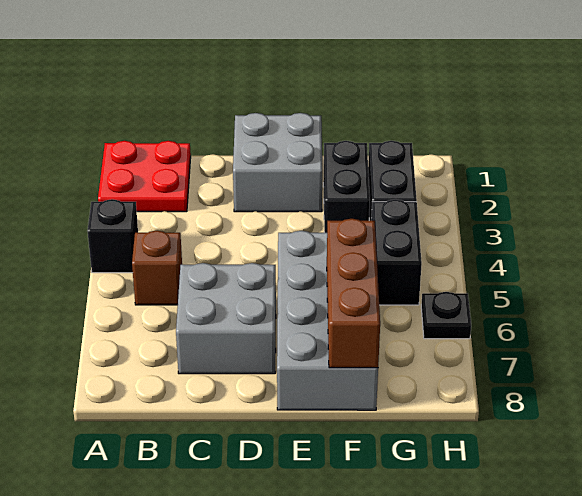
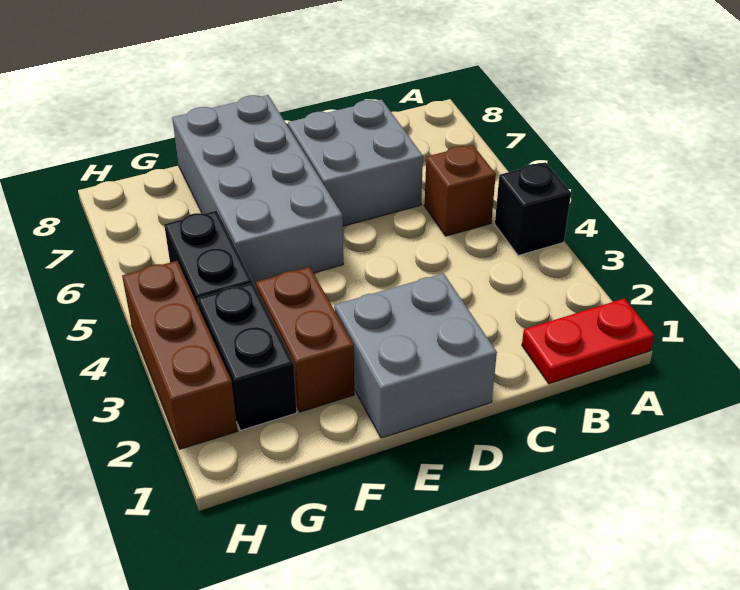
red 2x2 plate [98,141,191,212] -> red 1x2 plate [522,298,654,384]
black 1x2 brick [323,141,370,233] -> brown 1x2 brick [256,267,354,412]
brown 1x3 brick [327,219,380,368] -> brown 1x3 brick moved to [122,261,237,449]
black 1x1 plate [421,292,471,339] -> none

